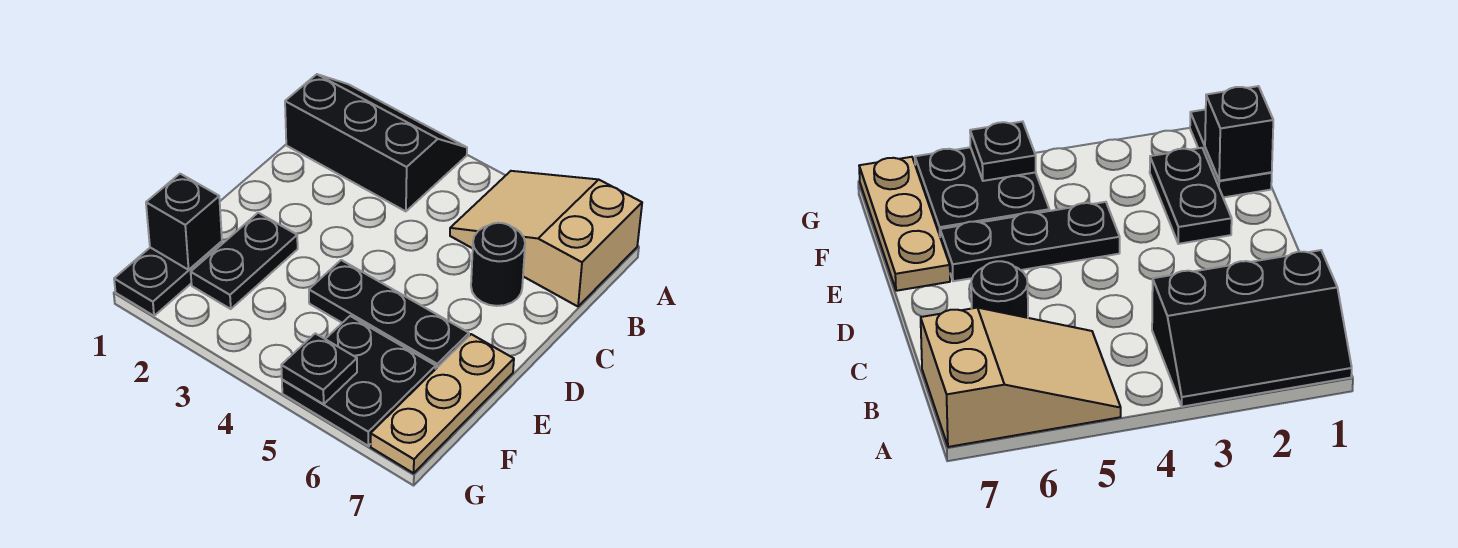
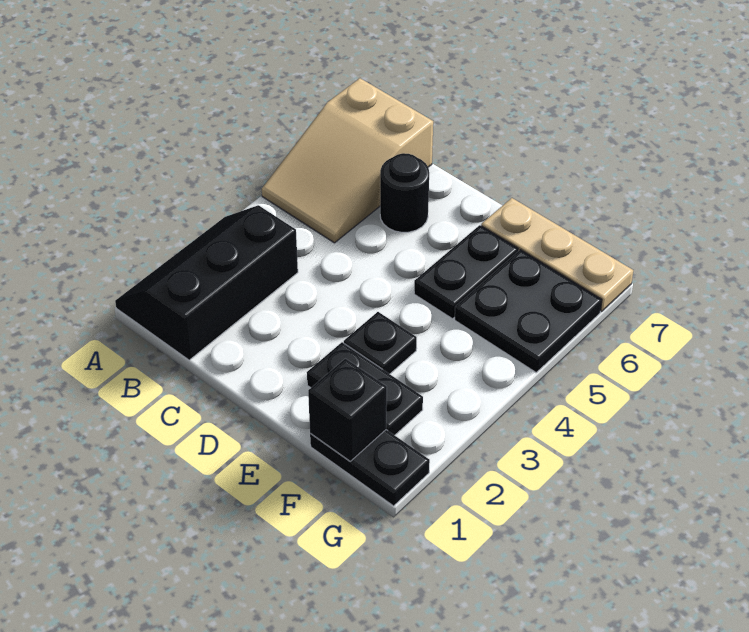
black 1x3 plate [309,260,469,368] -> black 1x2 plate [414,225,518,319]
black 1x1 plate [281,333,357,404] -> black 1x1 plate moved to [344,312,417,374]

